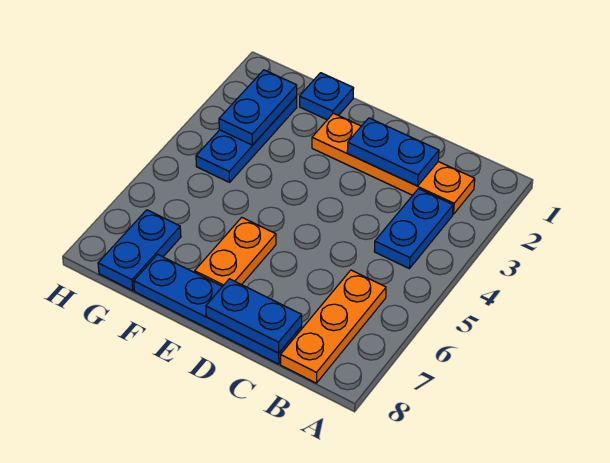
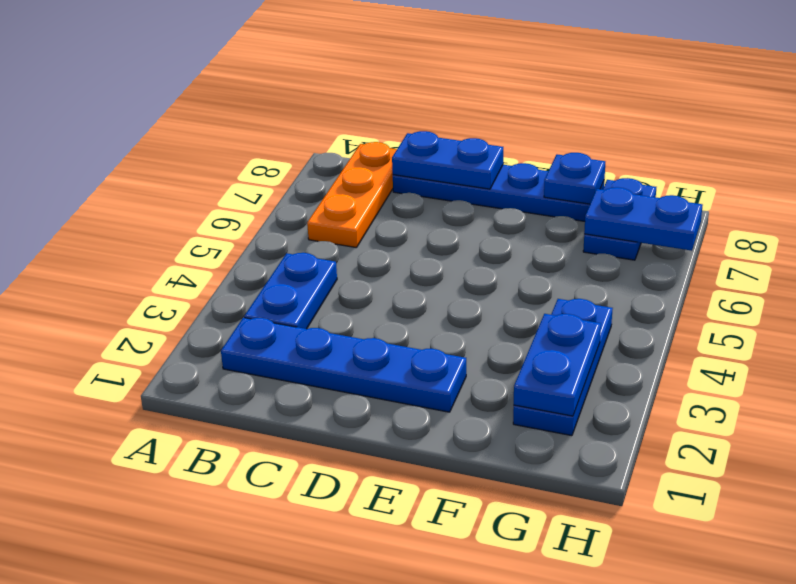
orange 1x4 plate [312,113,475,214] -> blue 1x4 plate [221,317,466,412]
blue 1x2 plate [347,118,439,186] -> blue 1x2 plate moved to [584,187,702,251]
orange 1x2 plate [195,217,276,286] -> none
blue 1x1 plate [300,73,354,120] -> blue 1x1 plate moved to [544,153,605,204]

